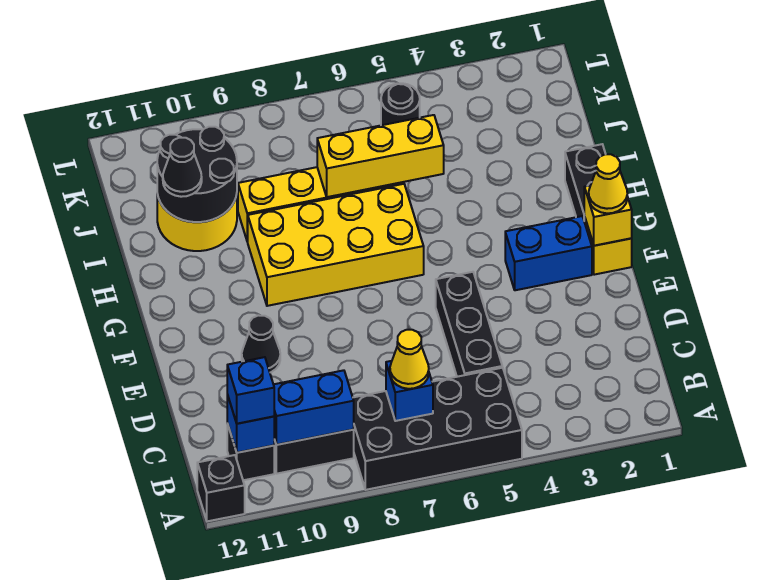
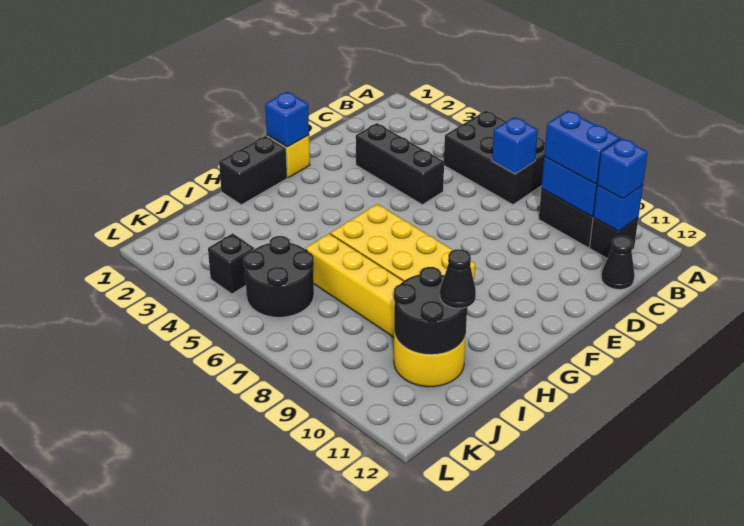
black 2x4 brick [353,368,522,490] -> black 2x3 brick [444,111,545,205]
black 1x1 brick [197,455,245,521] -> black 1x1 brick moved to [208,233,254,294]
yellow 1x1 cone [390,330,429,389] -> none
black 1x3 brick [436,272,502,377] -> black 1x3 brick turned to [356,123,444,205]
black 1x1 cone [242,315,280,372] -> black 1x1 cone moved to [601,236,635,289]
yellow 1x1 brick [584,186,632,246] -> blue 1x1 brick [265,92,309,147]
yellow 1x1 cone [589,154,627,213] -> none
blue 1x2 brick [505,216,592,290] -> blue 1x2 brick moved to [544,111,620,184]
yellow 1x3 brick [317,115,444,197] -> none
black 1x1 round brick [381,83,420,125] -> black 2x2 round brick [243,236,314,317]

